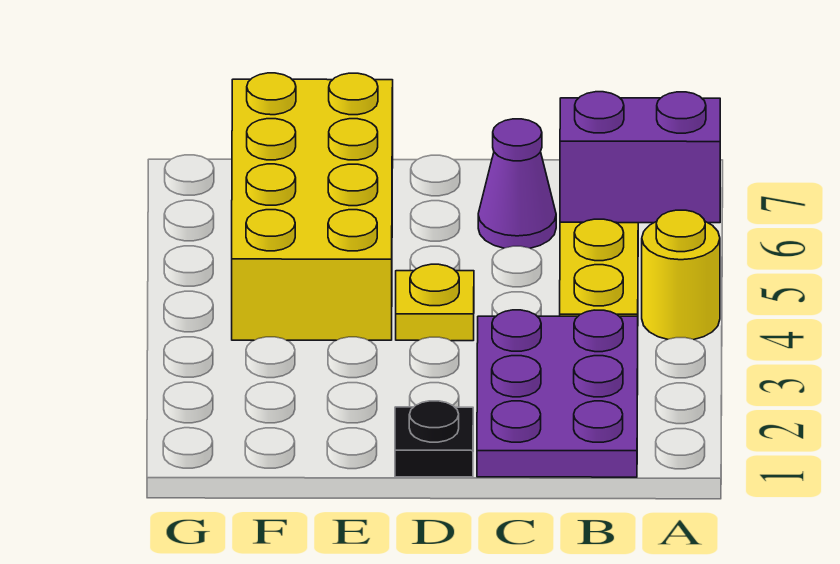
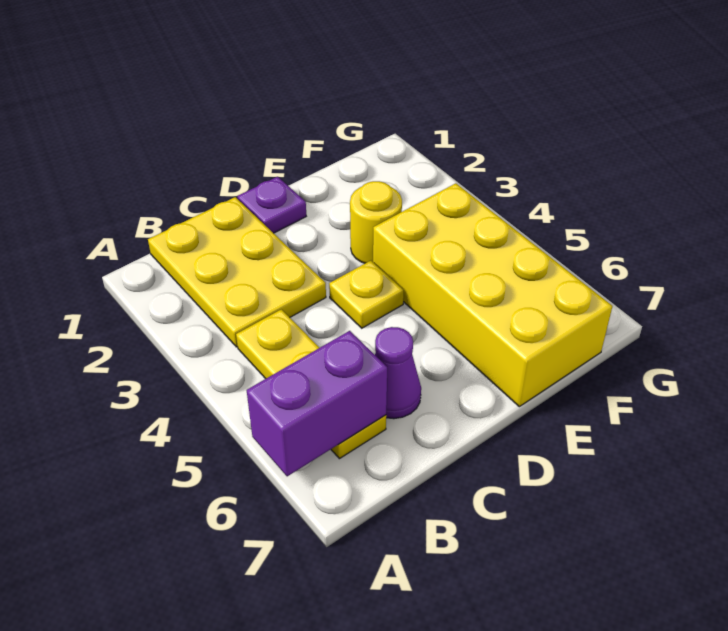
yellow 1x1 round brick [642,210,720,339] -> yellow 1x1 round brick moved to [350,181,402,263]
purple 2x3 plate [477,310,638,477] -> yellow 2x3 plate [148,197,326,347]
black 1x1 plate [395,401,473,477] -> purple 1x1 plate [237,177,306,233]

